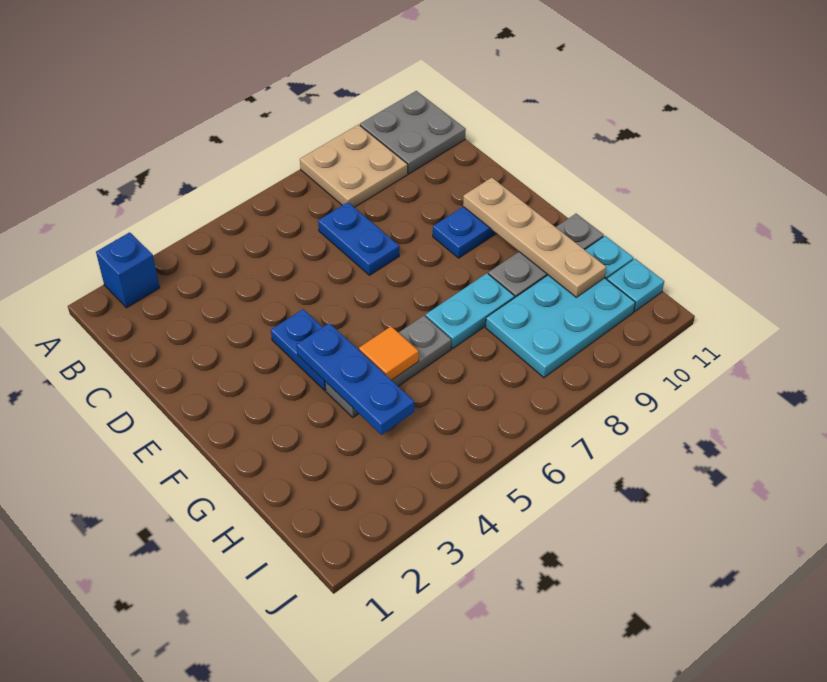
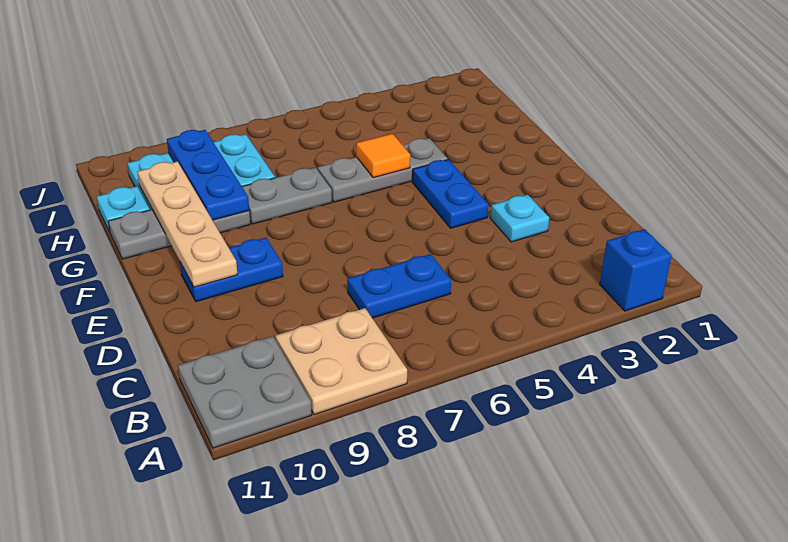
blue 1x2 plate [318,202,399,275] -> blue 1x2 plate turned to [347,254,451,318]
blue 1x3 plate [297,323,414,435] -> blue 1x3 plate moved to [167,130,249,220]
cyan 1x2 plate [426,273,515,348] -> grey 1x2 plate [242,168,332,224]
cyan 1x1 plate [607,259,664,312] -> cyan 1x1 plate moved to [490,195,549,242]

